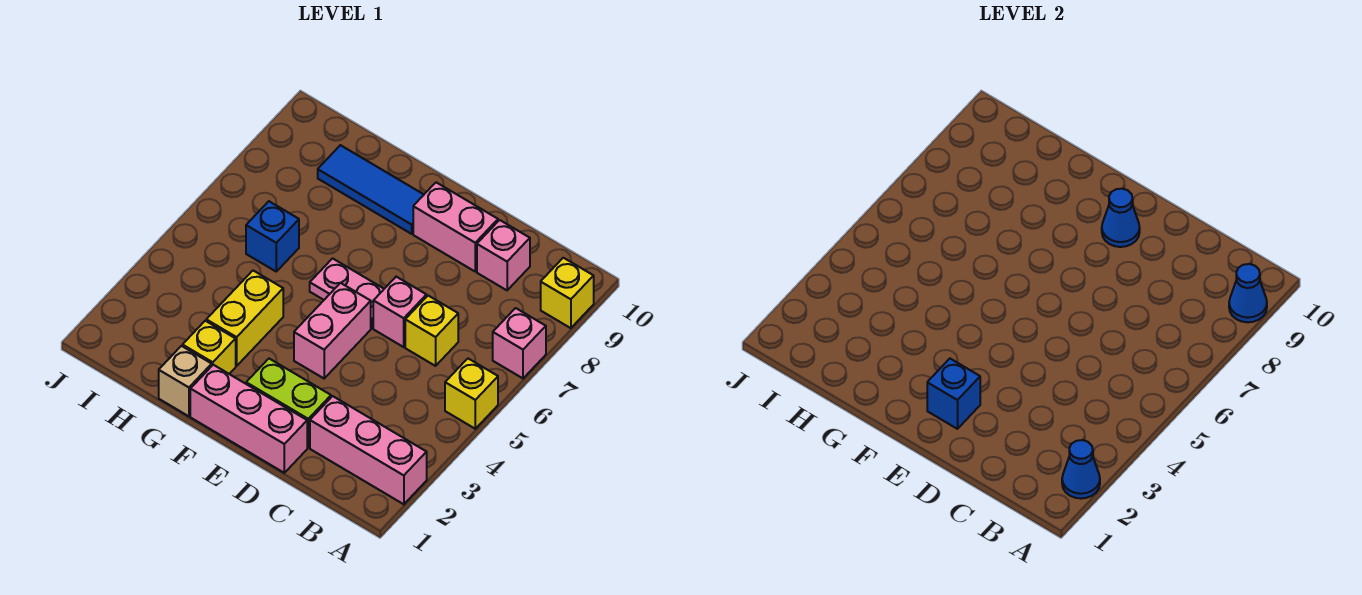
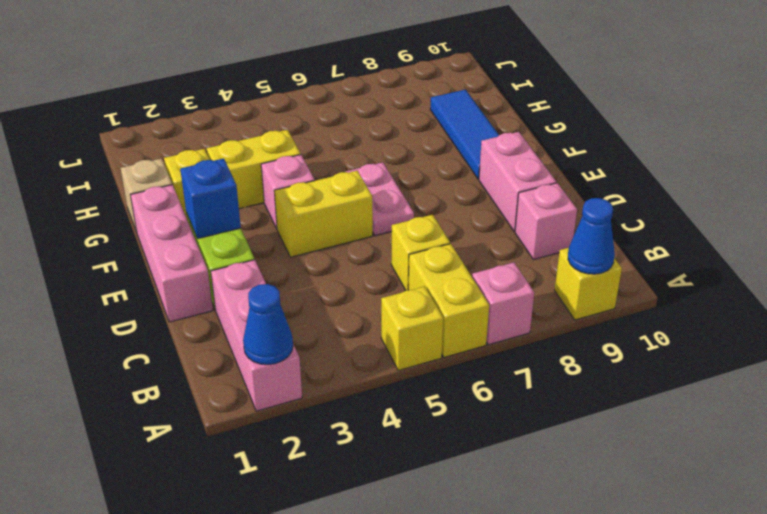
none -> yellow 1x2 brick [408,244,489,357]
pink 1x1 brick [373,277,426,347] -> pink 1x1 brick moved to [261,155,315,228]
pink 1x2 brick [294,283,371,378] -> yellow 1x2 brick [274,171,373,257]
blue 1x1 cone [1102,189,1140,247] -> none
blue 1x1 brick [246,201,299,271] -> none

